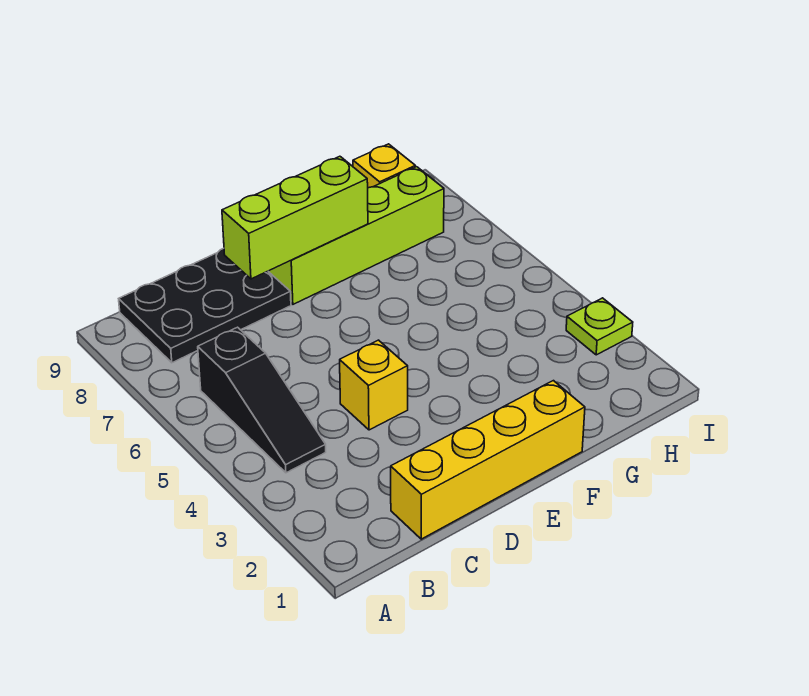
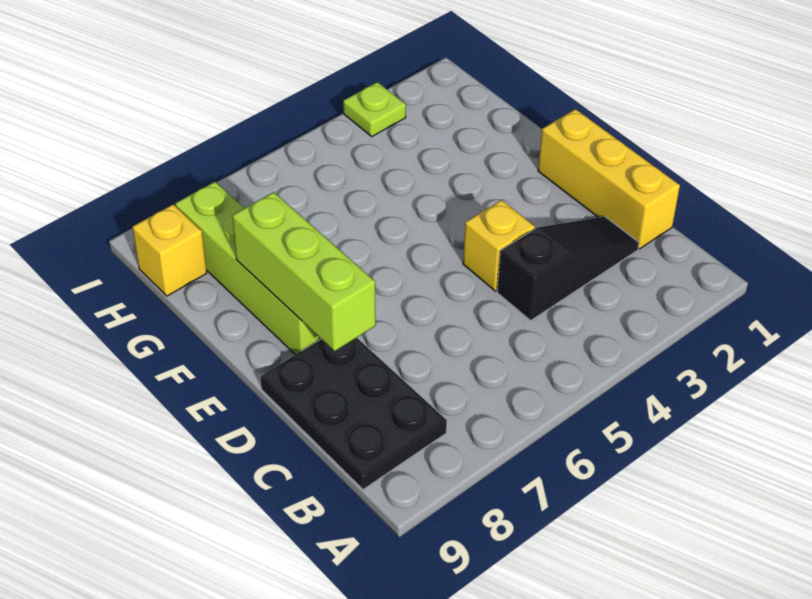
black 1x3 slope [198,327,326,473] -> black 1x3 slope moved to [497,217,639,320]
yellow 1x4 brick [391,381,585,539] -> yellow 1x3 brick [538,109,680,249]

